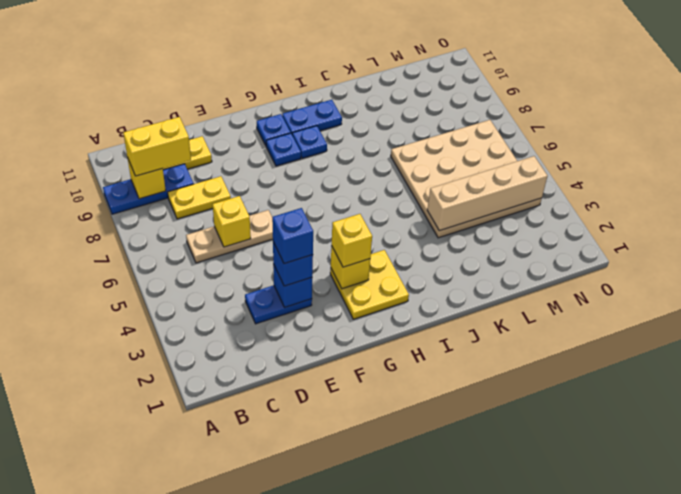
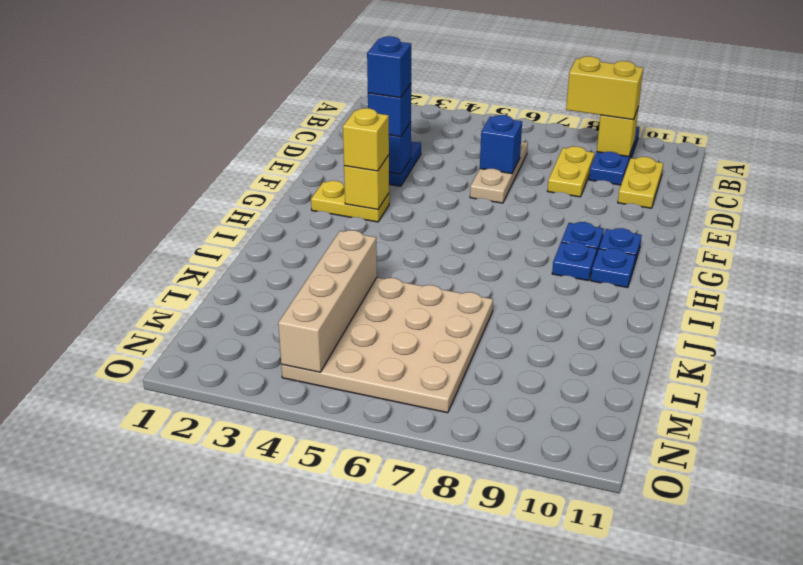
yellow 1x2 brick [123,117,191,176] -> yellow 1x2 brick turned to [566,56,643,120]
yellow 1x1 brick [213,196,251,247] -> blue 1x1 brick [480,115,522,174]
yellow 2x2 plate [330,250,409,319] -> yellow 1x2 plate [311,181,389,222]
blue 1x2 plate [282,100,342,134] -> blue 1x1 plate [591,248,636,288]

